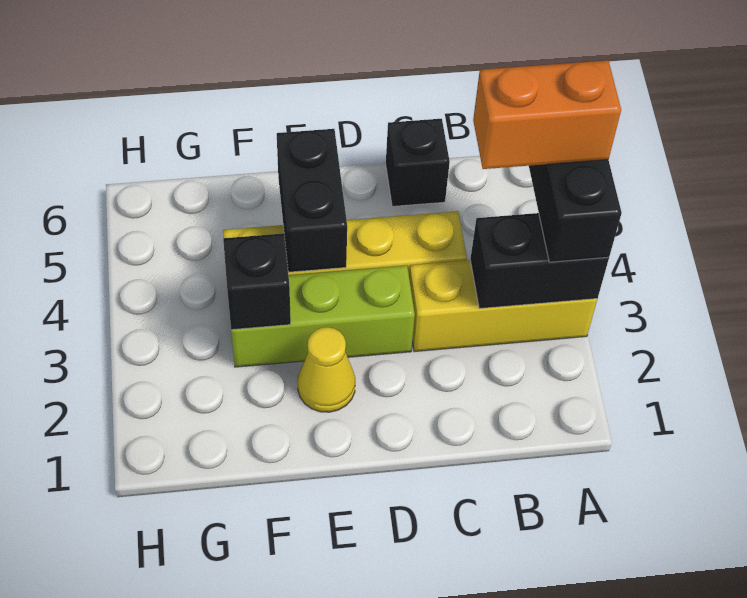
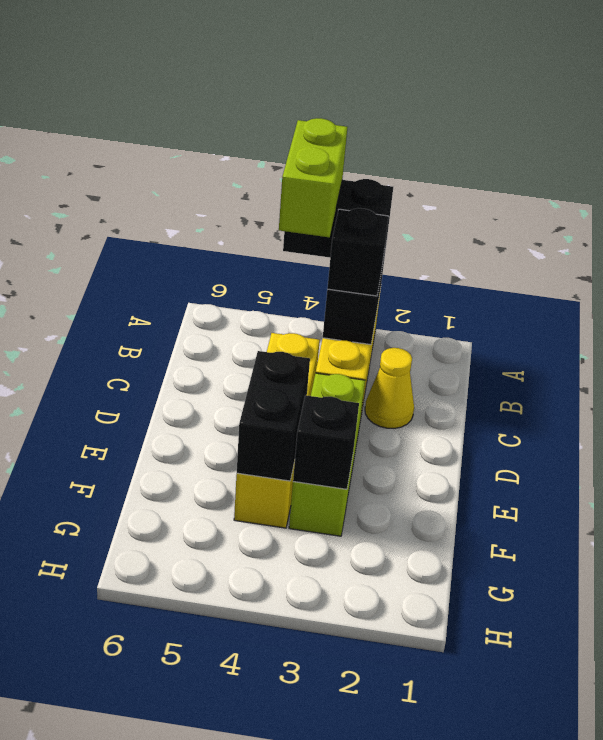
orange 1x2 brick [473,60,621,169] -> lime 1x2 brick [279,118,348,237]
black 1x1 brick [386,119,450,207] -> black 1x1 brick moved to [327,208,389,296]
yellow 1x1 cone [298,327,355,412] -> yellow 1x1 cone moved to [365,348,414,429]
black 1x2 brick [277,129,347,272] -> black 1x2 brick turned to [237,351,310,481]

